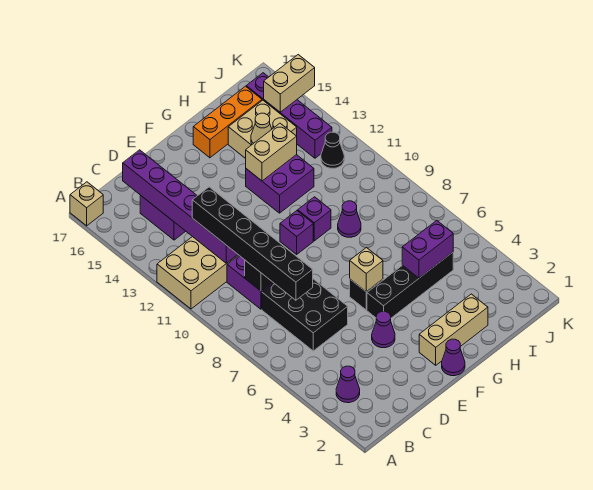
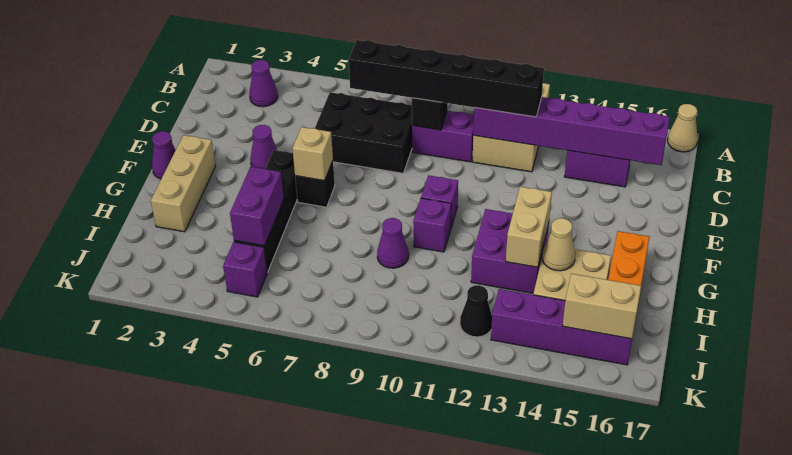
tan 1x1 brick [70,182,103,226] -> tan 1x1 cone [668,104,698,152]
none -> purple 1x1 brick [223,242,267,297]
tan 1x2 brick [264,55,315,112] -> tan 1x2 brick turned to [563,274,641,339]

